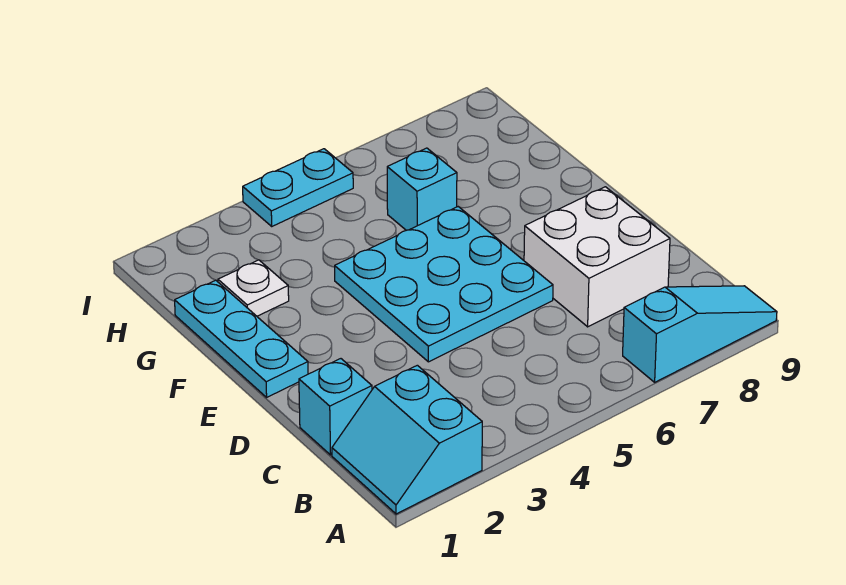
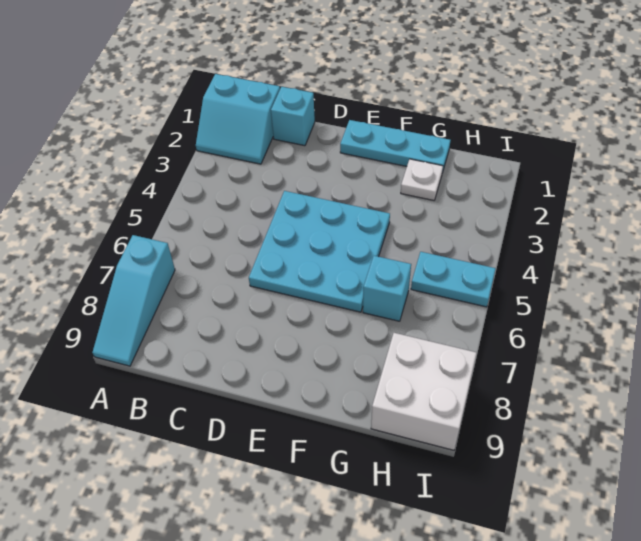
cyan 2x2 slope [332,365,482,514] -> cyan 2x2 slope turned to [196,74,280,164]
white 2x2 brick [524,187,670,327] -> white 2x2 brick moved to [371,333,477,450]
cyan 1x2 plate [243,149,353,226] -> cyan 1x2 plate turned to [411,252,496,307]

